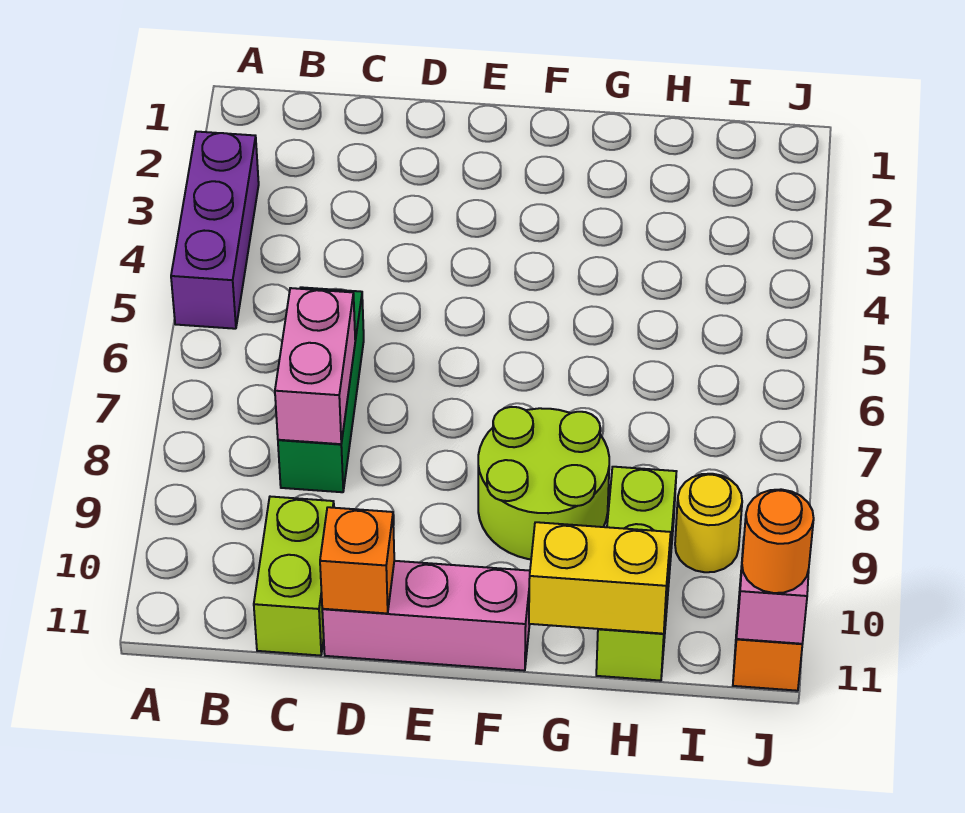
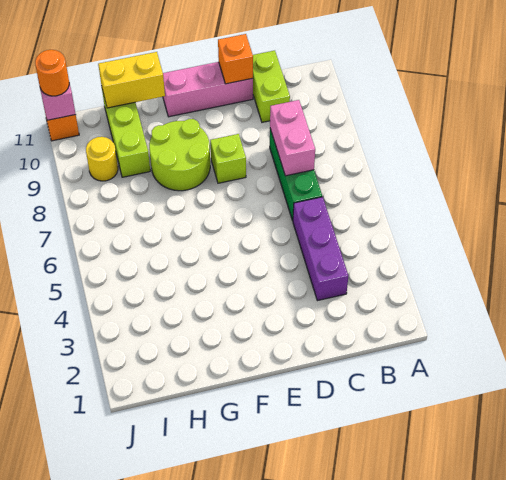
purple 1x3 brick [171,132,259,329] -> purple 1x3 brick moved to [293,197,348,301]
none -> lime 1x1 brick [210,134,246,183]

